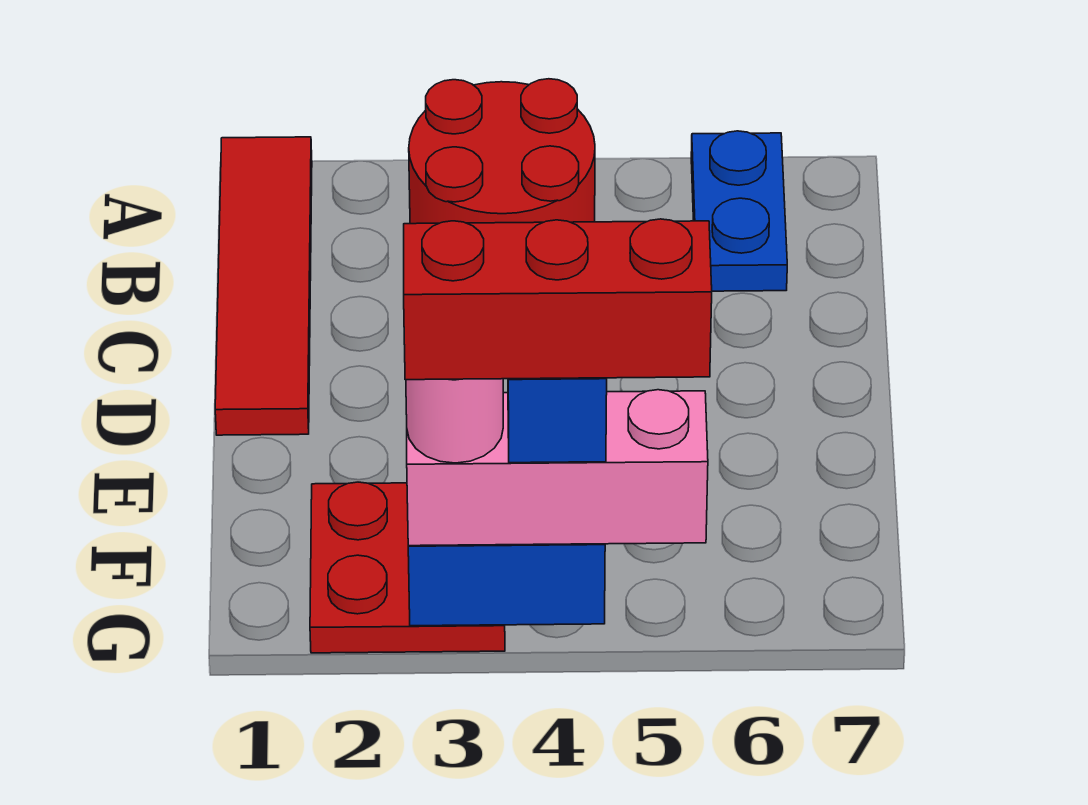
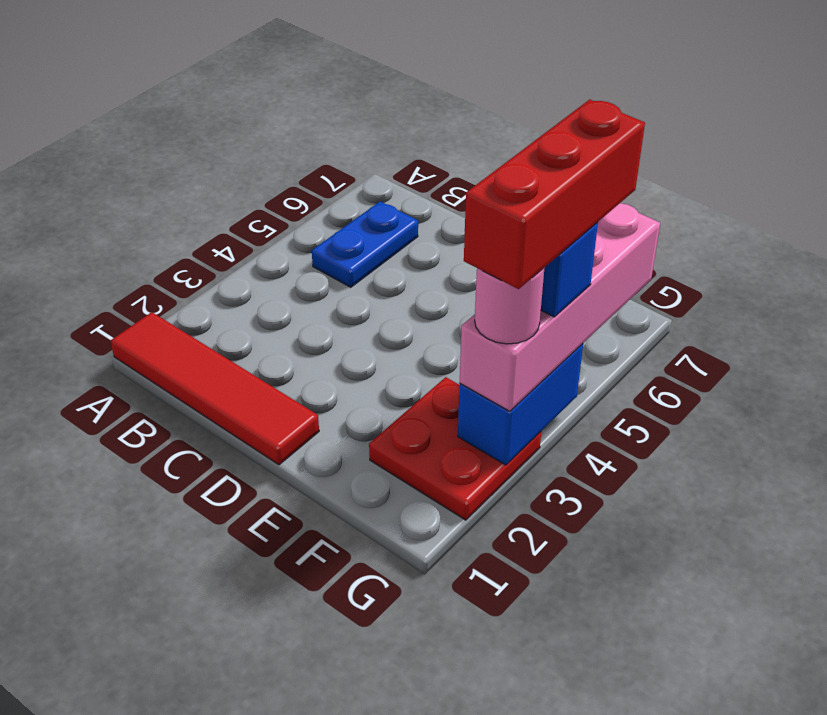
red 2x2 round brick [409,79,595,224] -> none
blue 1x2 plate [691,131,787,291] -> blue 1x2 plate turned to [312,201,418,287]
pink 1x3 brick [407,390,708,546] -> pink 1x4 brick [460,203,660,411]

